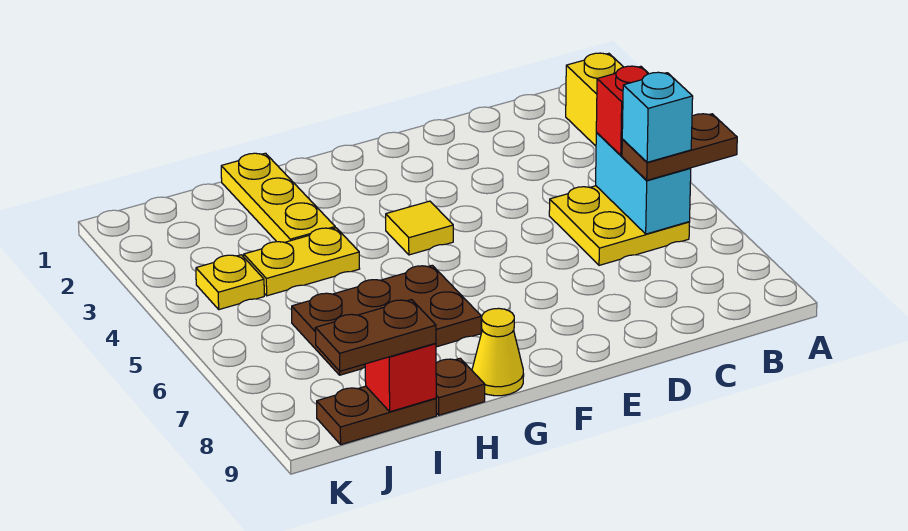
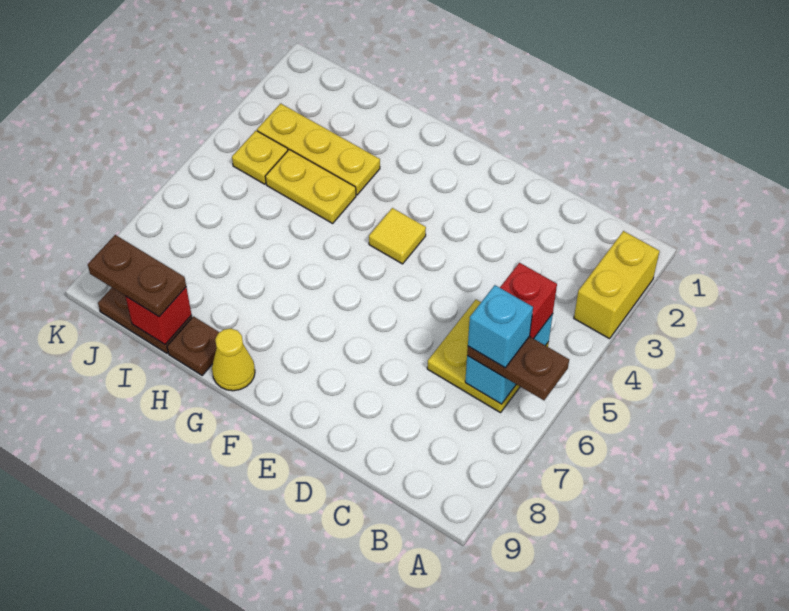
brown 2x3 plate [292,265,481,375] -> none
yellow 1x3 plate [221,153,335,242] -> yellow 1x3 plate turned to [257,103,380,195]

